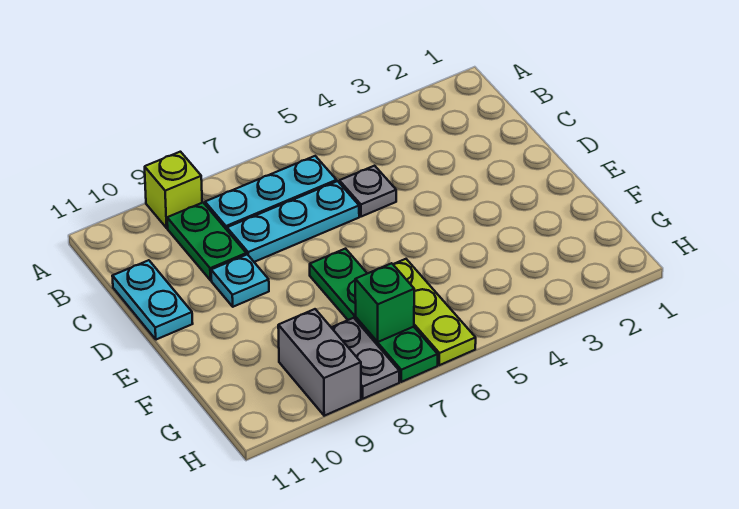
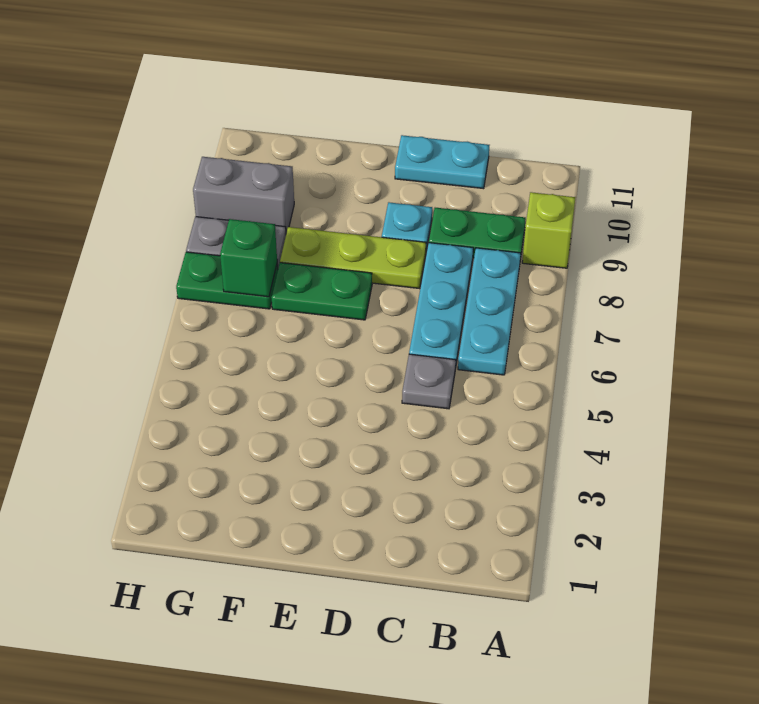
lime 1x3 plate [393,259,476,365] -> lime 1x3 plate moved to [280,227,426,289]

